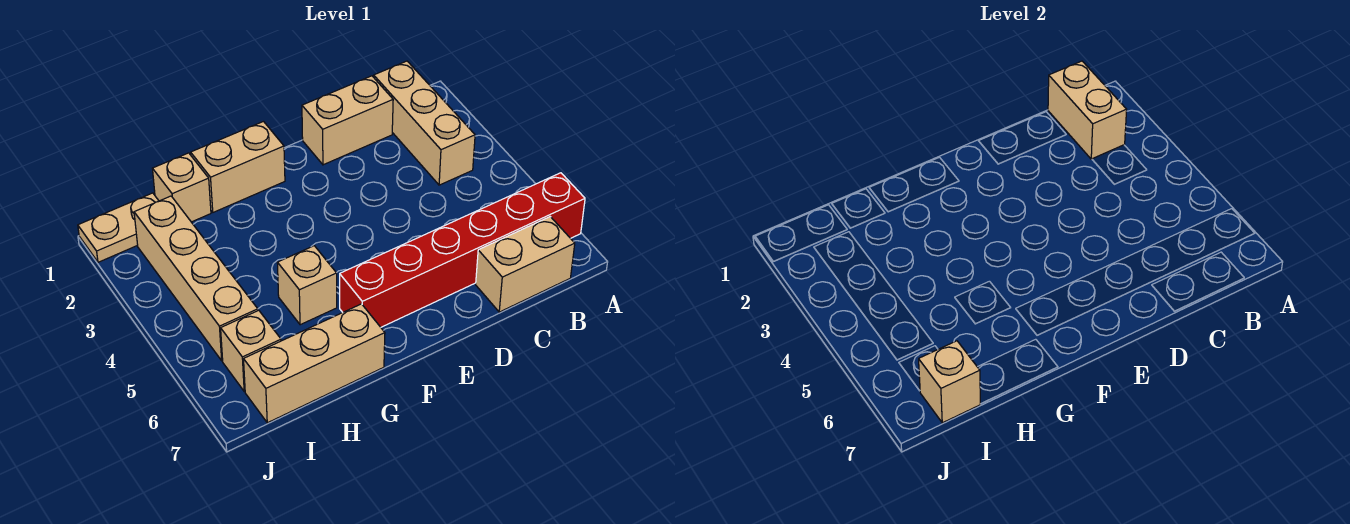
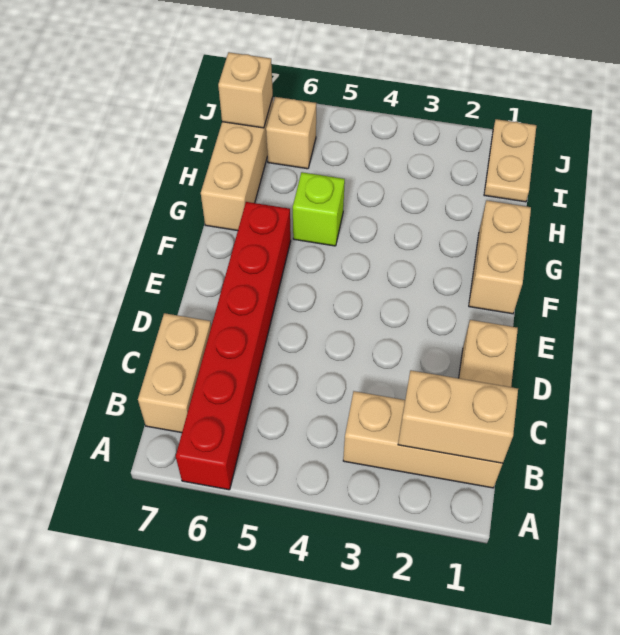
tan 1x1 brick [277,246,337,325] -> lime 1x1 brick [293,172,345,246]
tan 1x1 brick [152,153,211,222] -> none
tan 1x4 brick [134,196,258,361] -> none

